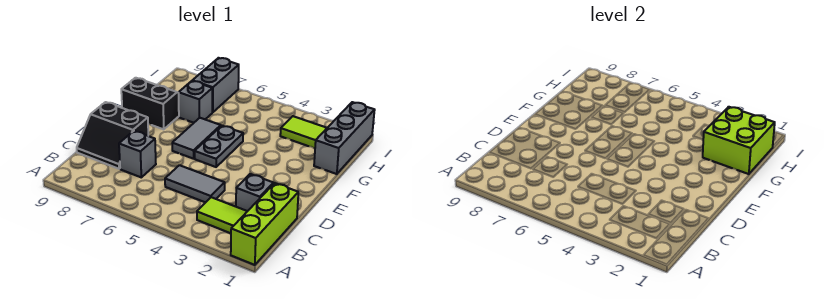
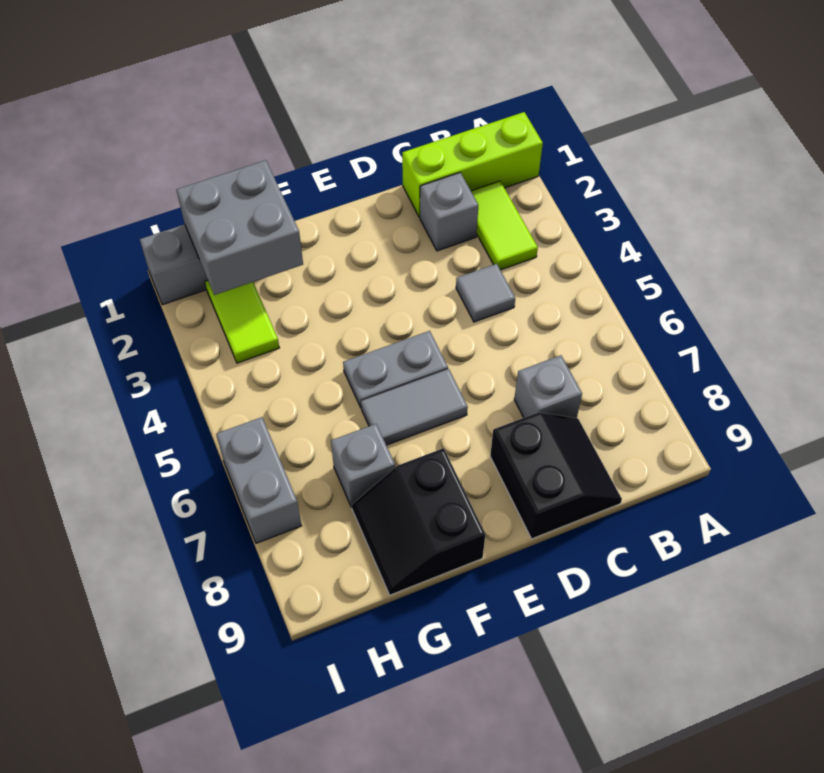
grey 1x2 tile [165,165,225,203] -> grey 1x1 tile [456,264,515,322]
lime 2x2 brick [703,107,775,174] -> grey 2x2 brick [176,160,303,295]
grey 1x2 brick [192,58,239,112] -> grey 1x2 brick turned to [216,417,302,543]

